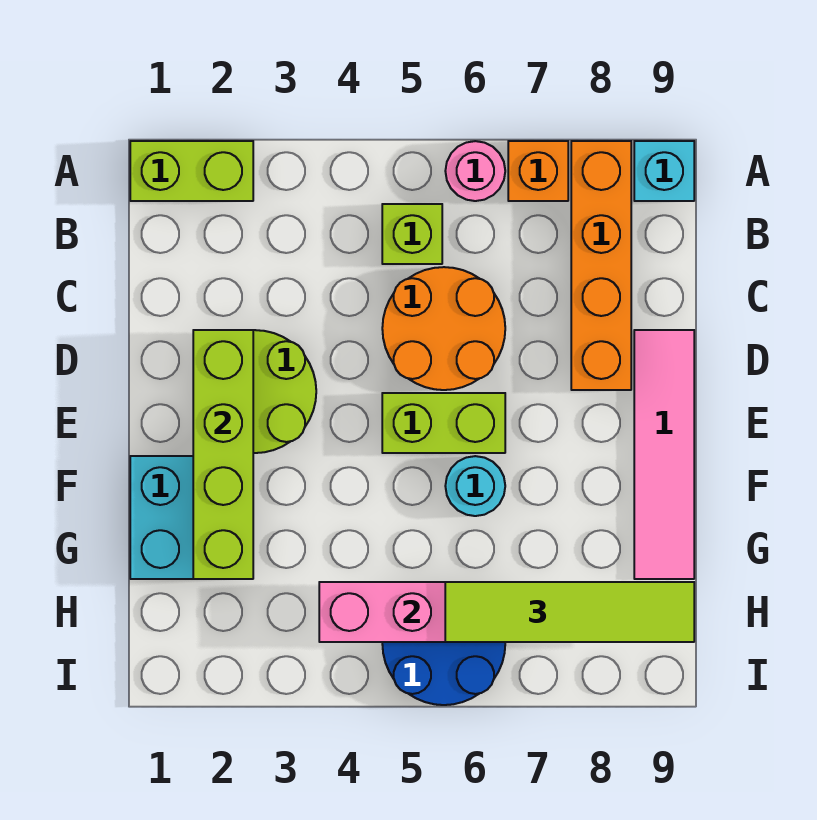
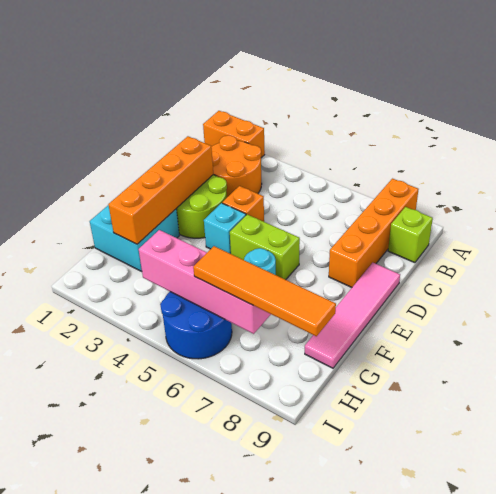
lime 1x2 brick [130,141,253,201] -> orange 1x2 brick [203,111,265,158]
pink 1x1 round brick [445,141,505,201] -> none
orange 1x1 brick [508,141,568,201] -> orange 1x1 brick moved to [222,186,264,222]
cyan 1x1 brick [634,141,694,201] -> cyan 1x1 brick moved to [204,203,246,254]
lime 1x1 brick [382,204,442,264] -> lime 1x1 brick moved to [388,207,433,263]
orange 2x2 round brick [382,267,505,390] -> orange 2x2 round brick moved to [211,135,262,197]
lime 1x4 brick [193,330,253,579] -> orange 1x4 brick [108,136,213,244]
lime 1x4 tile [445,582,694,642] -> orange 1x4 tile [193,246,336,336]

